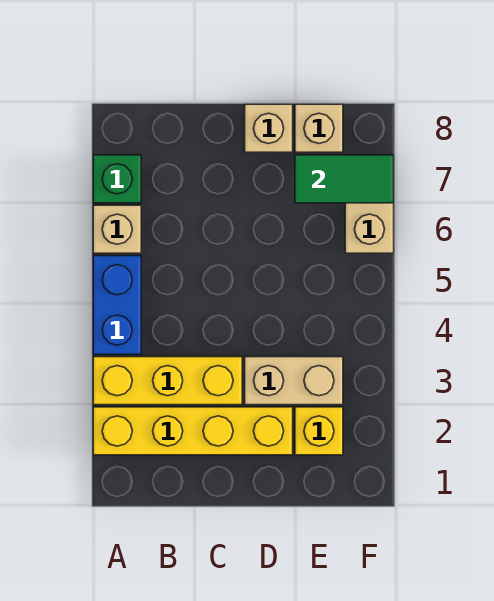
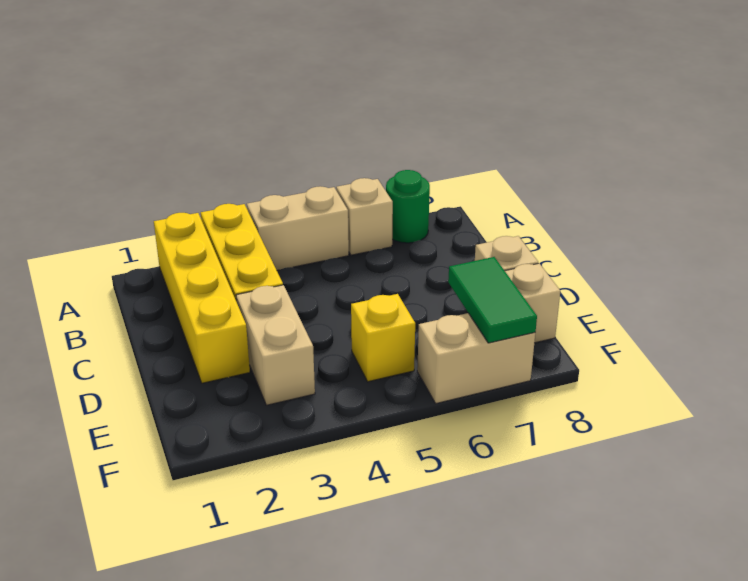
blue 1x2 brick [93,256,141,354] -> tan 1x2 brick [247,186,349,270]
green 1x1 brick [93,155,141,203] -> green 1x1 round brick [386,170,430,243]
yellow 1x1 brick [295,407,343,455] -> yellow 1x1 brick moved to [351,294,415,382]

